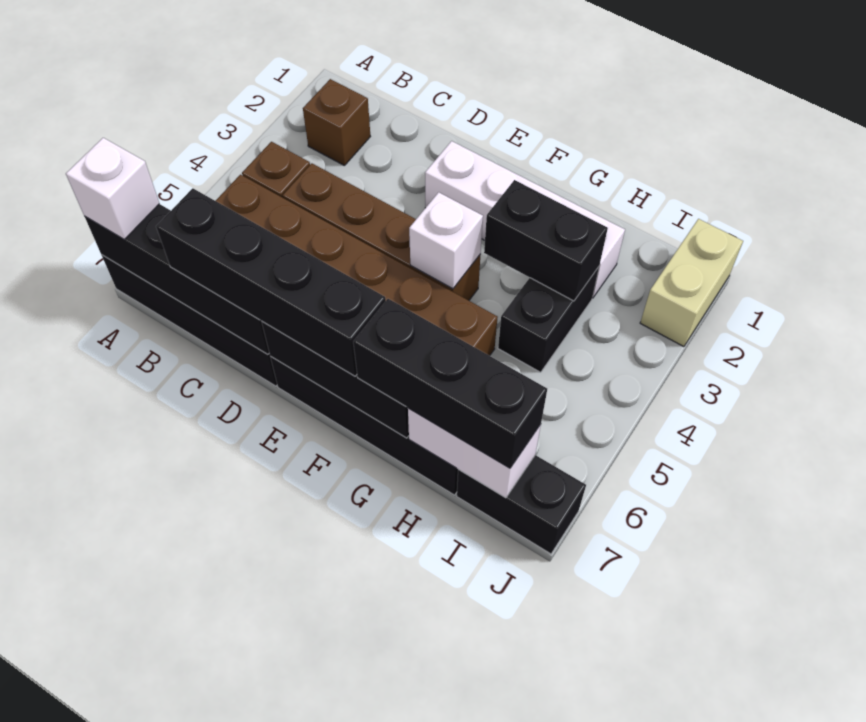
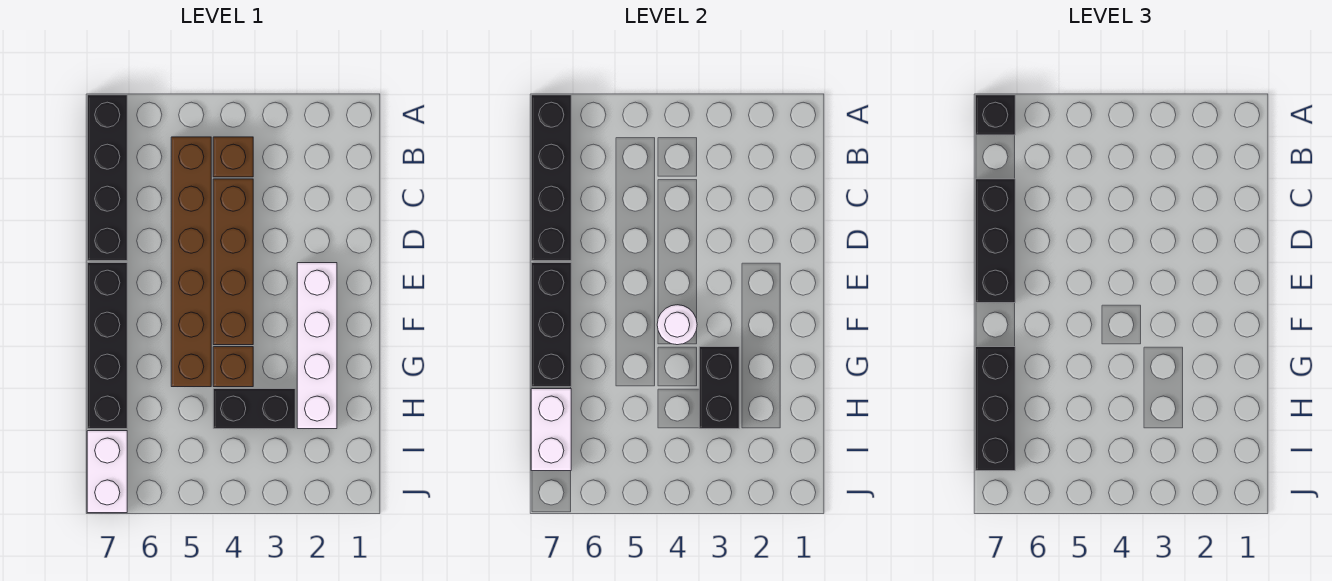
white 1x1 brick [66,138,159,240] -> black 1x1 brick [975,95,1015,135]
brown 1x1 brick [303,79,370,166] -> brown 1x1 brick moved to [213,347,253,387]
black 1x4 brick [156,188,386,376] -> black 1x3 brick [975,179,1015,303]
white 1x1 brick [409,192,483,289] -> white 1x1 round brick [657,305,697,345]
black 1x2 brick [457,455,586,554] -> white 1x2 brick [87,431,127,513]
tan 1x2 brick [640,219,743,347] -> none

